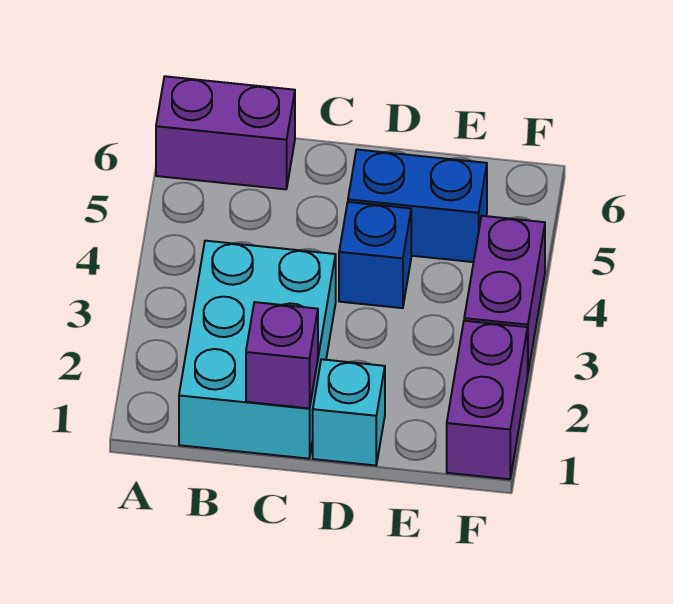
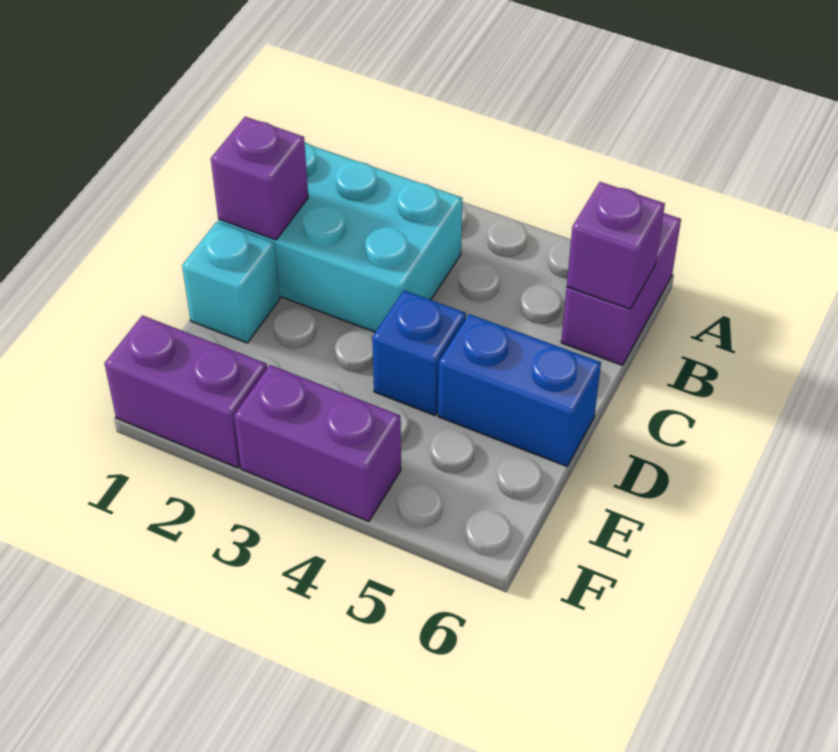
none -> purple 1x1 brick [567,182,665,309]
blue 1x2 brick [348,150,487,262] -> blue 1x2 brick turned to [438,314,601,466]

